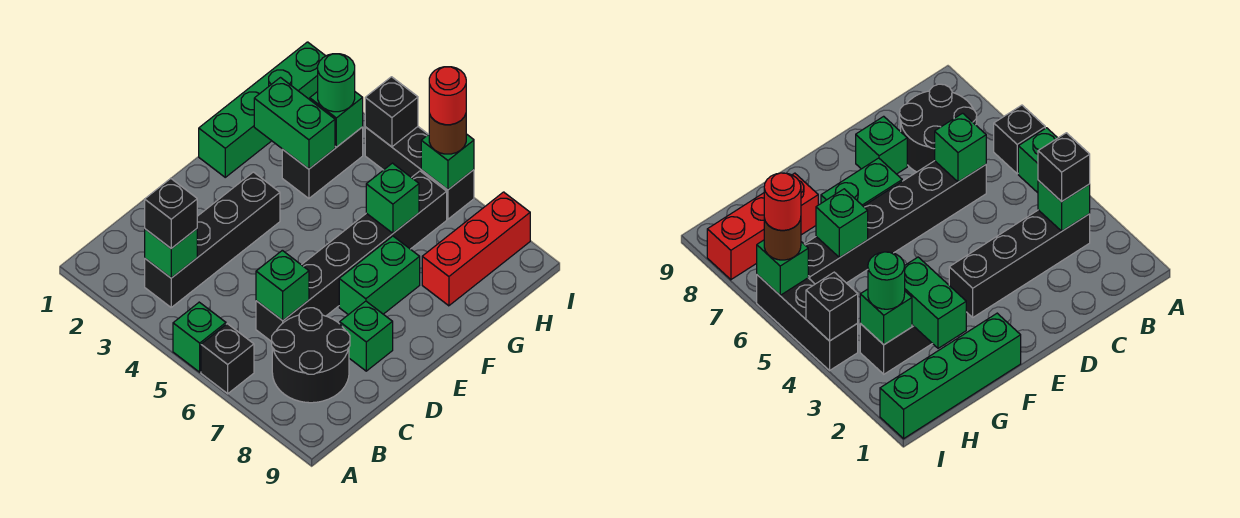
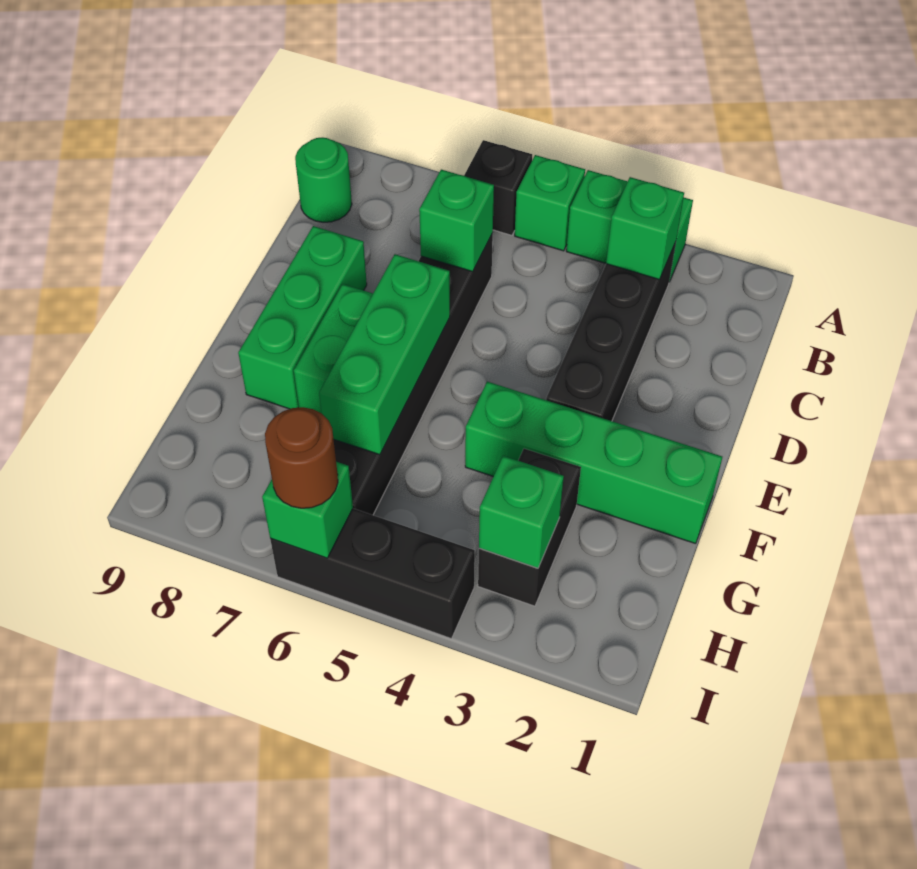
black 1x1 brick [145,178,197,248] -> none
black 2x2 round brick [272,308,350,403] -> none
green 1x1 brick [340,301,393,371] -> green 1x3 brick [238,226,367,409]
green 1x4 brick [199,42,325,177] -> green 1x4 brick turned to [465,382,722,544]
green 1x2 brick [254,78,335,169] -> green 1x2 brick moved to [566,170,693,282]
green 1x1 brick [366,163,419,233] -> green 1x3 brick [319,254,450,455]
red 1x3 brick [422,192,530,306] -> none
green 1x1 round brick [318,54,355,112] -> green 1x1 round brick moved to [295,137,352,222]
black 1x1 brick [365,77,418,147] -> none
red 1x1 round brick [429,67,466,125] -> none

